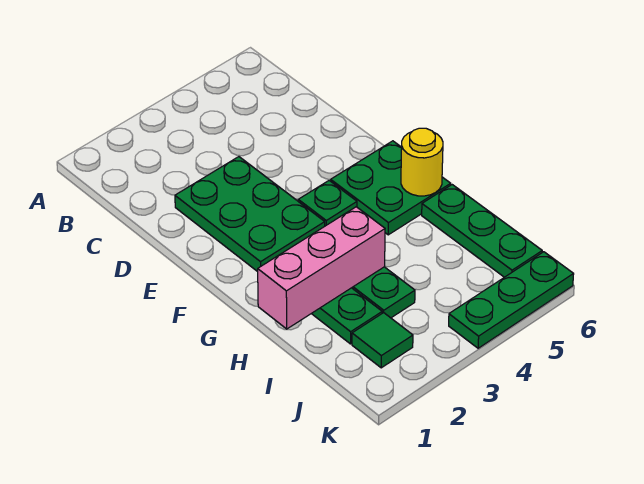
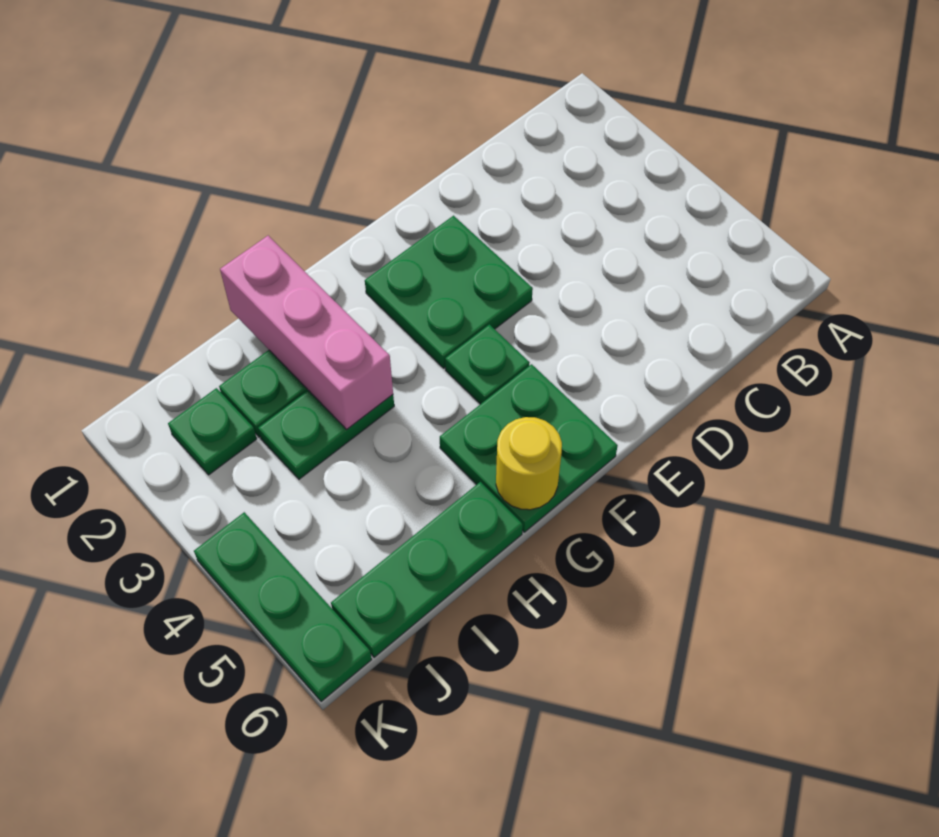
green 2x3 plate [175,157,325,272] -> green 2x2 plate [365,216,533,368]
green 1x1 tile [352,313,413,368] -> green 1x1 plate [168,388,257,475]

